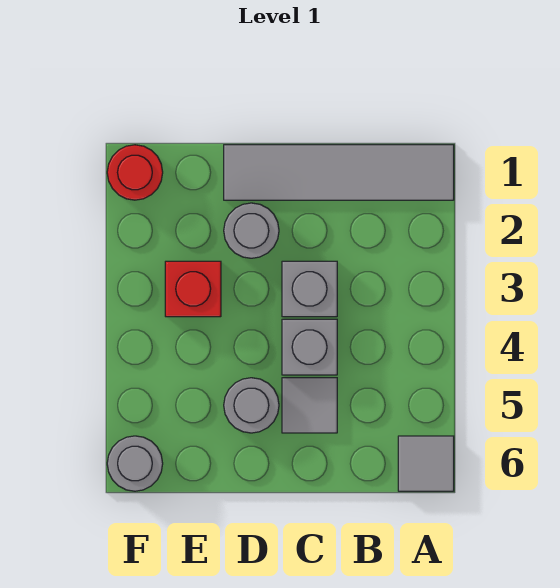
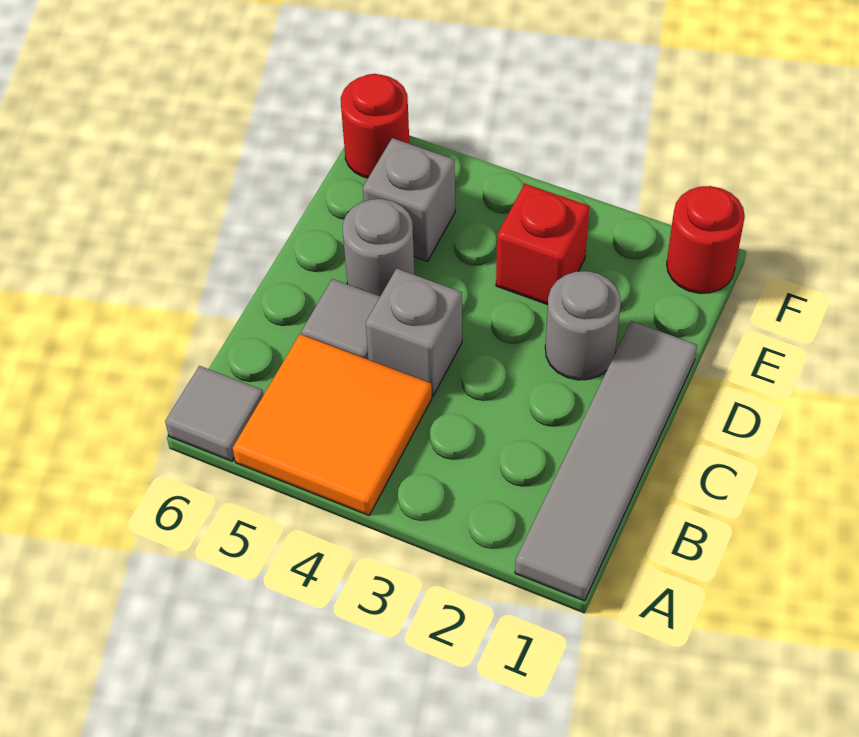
none -> orange 2x2 tile [233,334,432,515]
grey 1x1 brick [282,261,337,317] -> grey 1x1 brick moved to [363,138,455,261]
grey 1x1 round brick [107,436,163,491] -> red 1x1 round brick [341,74,409,178]

